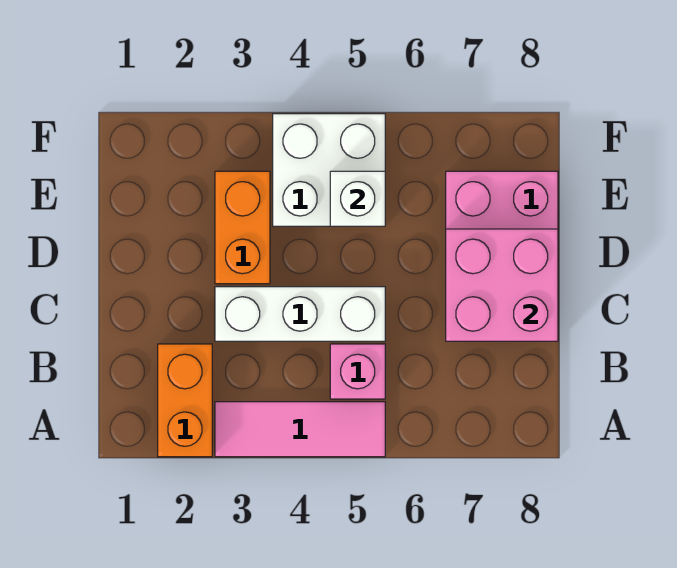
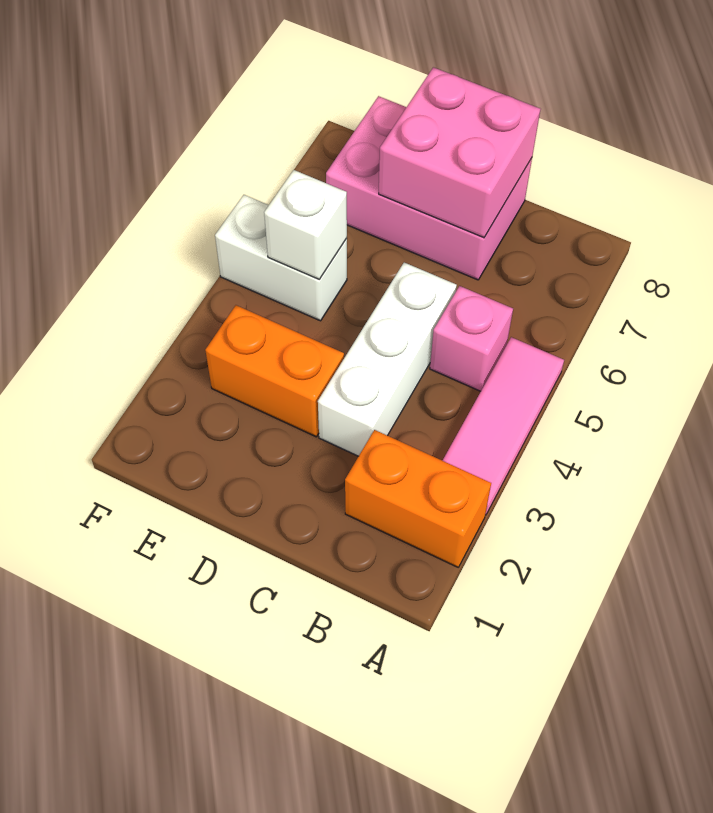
white 2x2 brick [273,114,385,226] -> white 1x2 brick [215,195,347,321]

